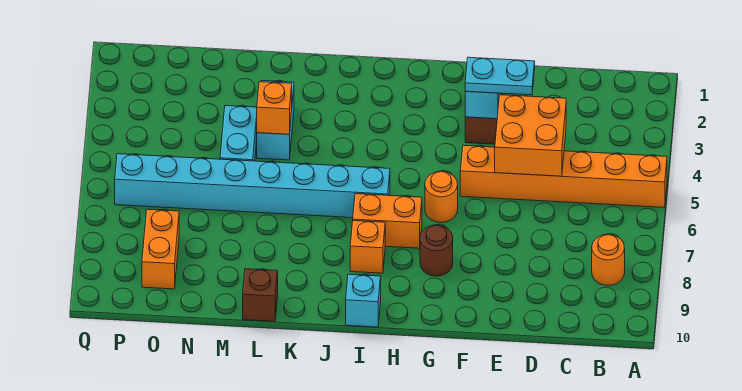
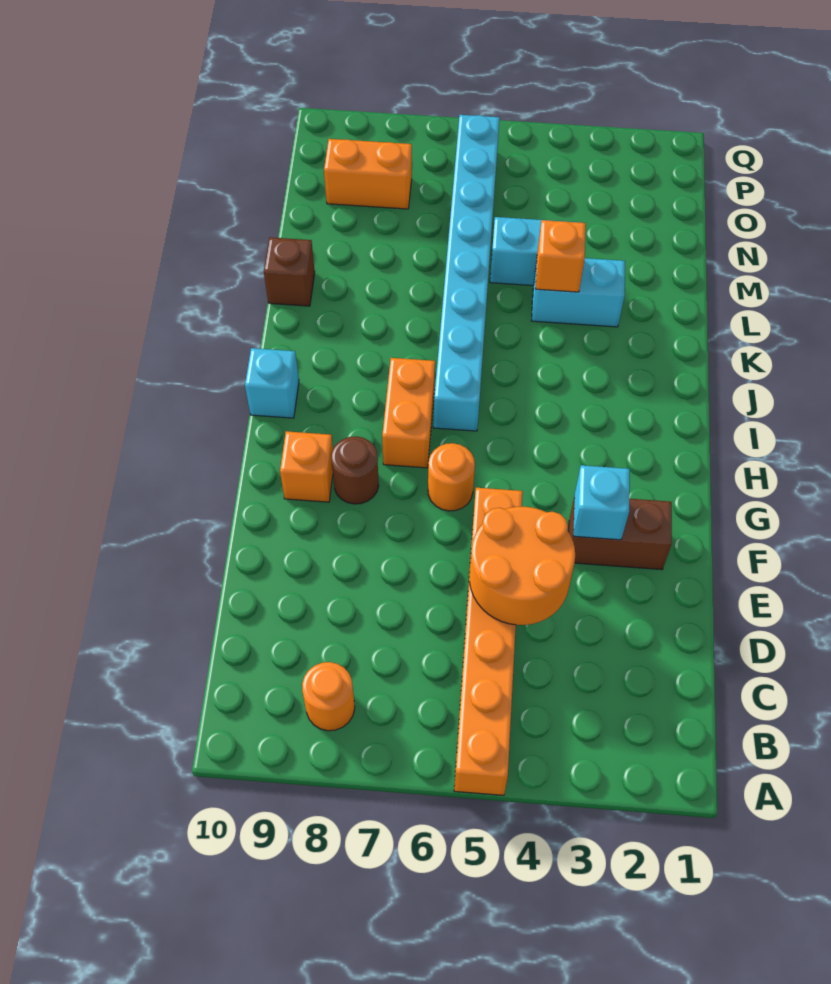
orange 2x2 brick [495,95,566,176] -> orange 2x2 round brick [470,507,575,625]
cyan 1x2 plate [465,57,535,95] -> none
orange 1x1 brick [350,221,385,273] -> orange 1x1 brick moved to [280,431,333,502]

